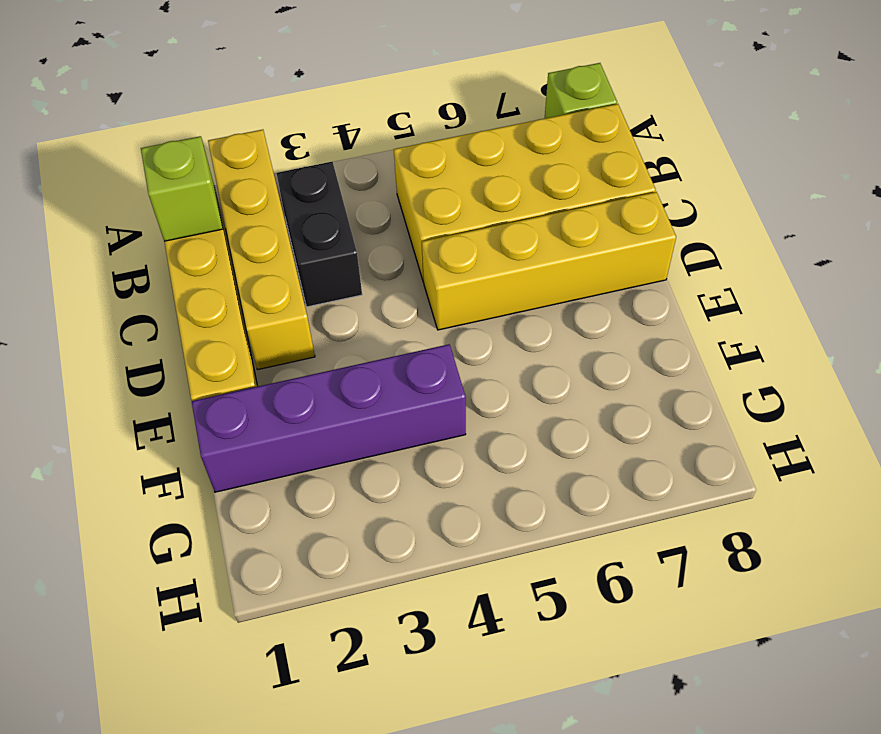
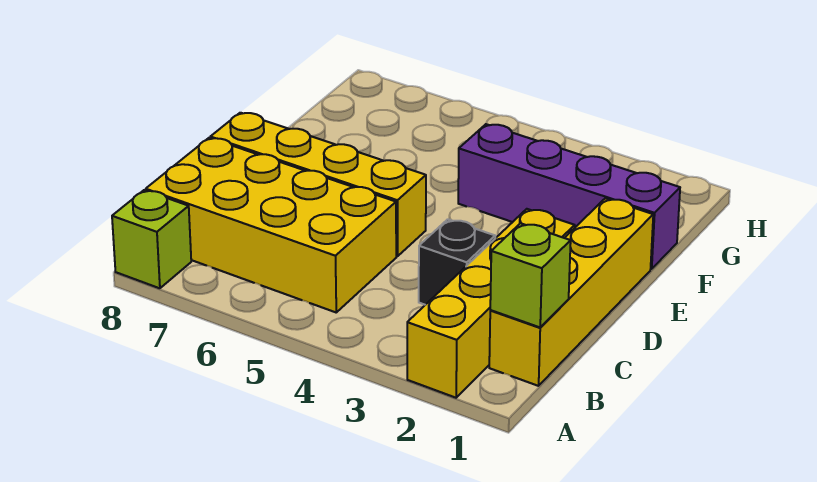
black 1x2 brick [277,161,362,307] -> black 1x1 brick [419,219,495,305]

